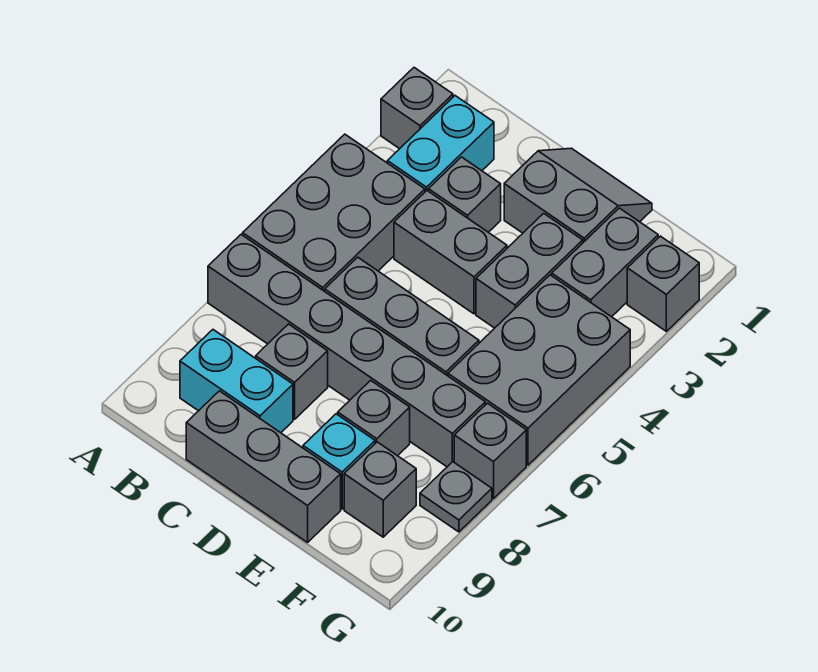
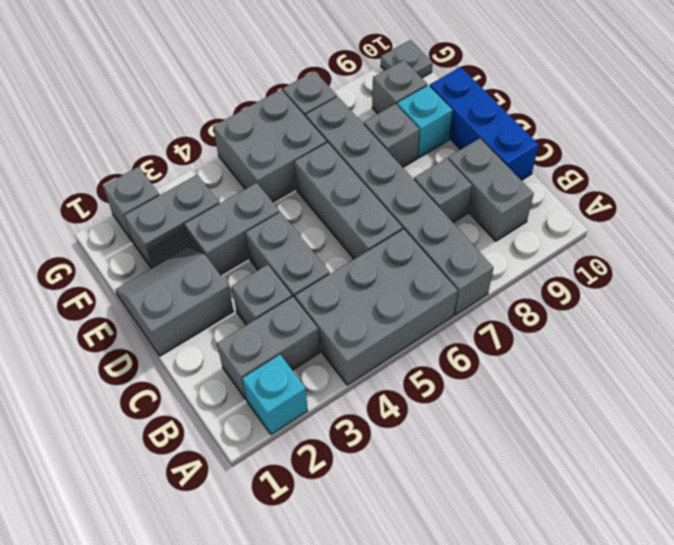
grey 1x1 brick [381,68,453,149] -> cyan 1x1 brick [242,355,308,435]
cyan 1x2 brick [387,96,494,192] -> grey 1x2 brick [217,297,320,399]
cyan 1x2 brick [180,330,293,433] -> grey 1x2 brick [448,139,534,241]
grey 1x3 brick [186,391,341,542] -> blue 1x3 brick [430,67,539,180]
grey 2x2 slope [504,148,652,242] -> grey 2x2 slope turned to [115,248,234,356]
grey 2x3 brick [448,275,630,465] -> grey 2x2 brick [213,90,327,202]
grey 1x1 plate [420,462,492,532] -> grey 1x1 plate moved to [381,40,433,78]

